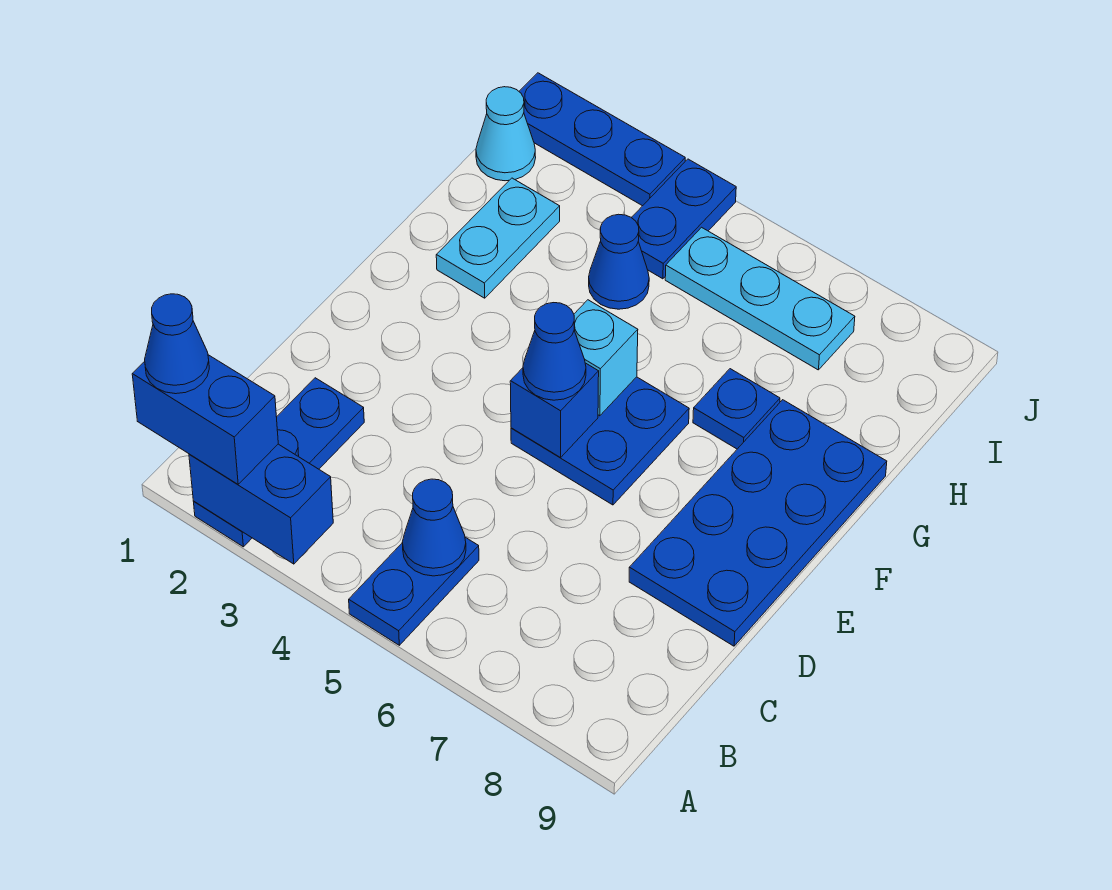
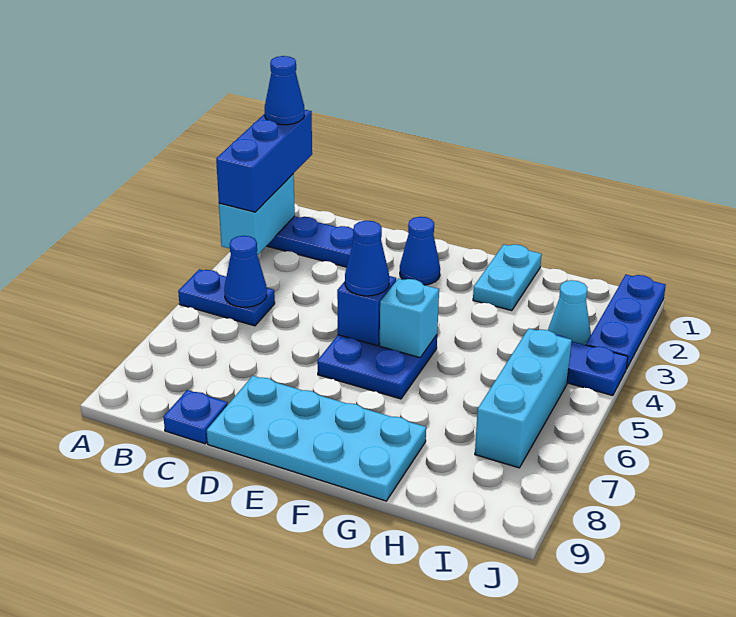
blue 1x2 brick [132,355,278,484] -> blue 1x3 brick [216,110,312,212]
blue 1x2 brick [189,444,333,564] -> cyan 1x2 brick [219,174,295,255]
blue 2x4 plate [629,400,887,646] -> cyan 2x4 plate [207,376,426,501]
cyan 1x2 plate [436,178,560,298] -> cyan 1x2 plate turned to [473,244,542,311]
blue 1x1 plate [693,369,780,449] -> blue 1x1 plate moved to [164,390,228,444]
blue 1x1 cone [589,214,649,309] -> blue 1x1 cone moved to [400,217,440,285]
cyan 1x1 cone [476,87,536,181] -> cyan 1x1 cone moved to [548,280,591,345]
cyan 1x3 plate [665,227,855,370] -> cyan 1x3 brick [475,328,572,468]

